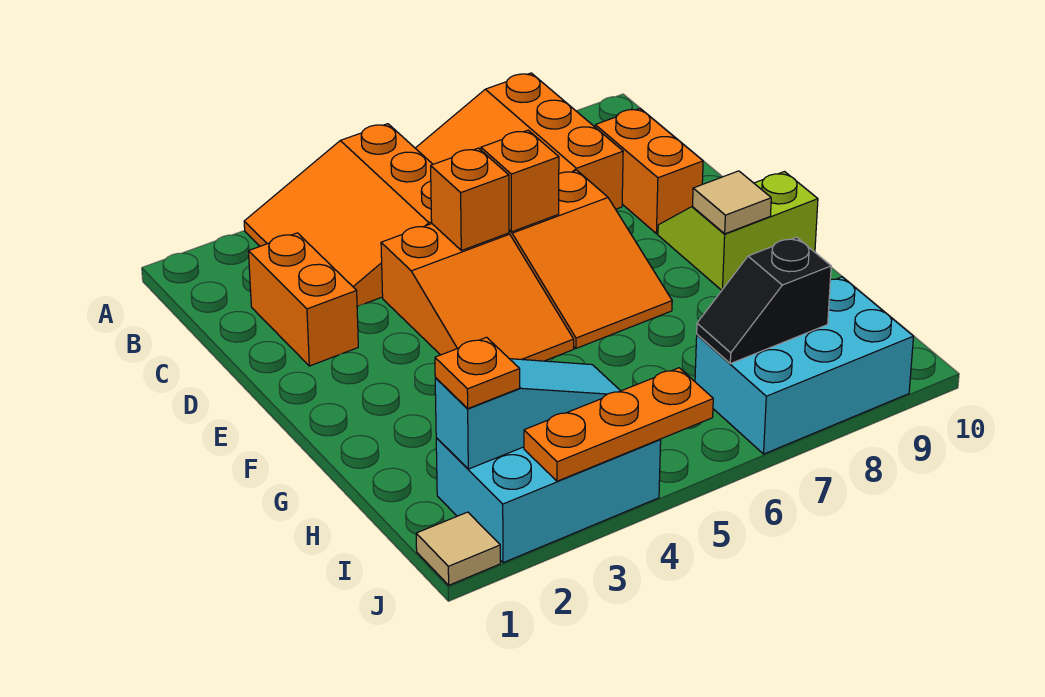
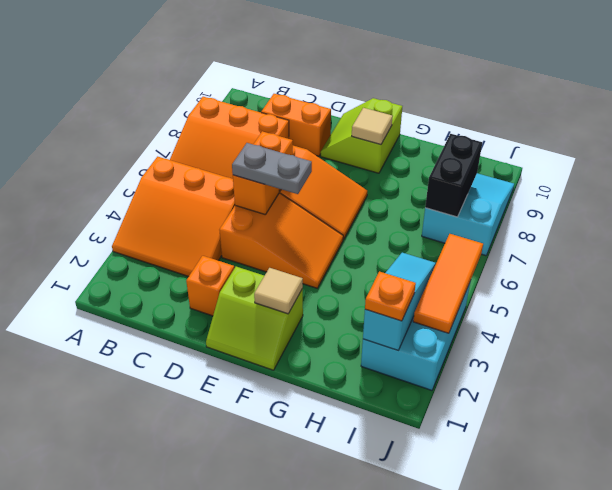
orange 1x2 brick [248,233,358,366] -> orange 1x1 brick [186,256,234,316]
none -> grey 1x2 plate [232,143,312,194]
none -> lime 2x2 slope [206,267,303,370]
cyan 2x3 brick [695,277,913,454] -> cyan 2x3 slope [422,173,514,256]
black 1x2 slope [697,237,831,364] -> black 1x2 brick [425,134,482,217]
tan 1x1 tile [416,512,500,585] -> tan 1x1 tile moved to [254,268,303,314]
orange 1x3 plate [524,368,713,481] -> orange 1x3 tile [413,234,483,333]

